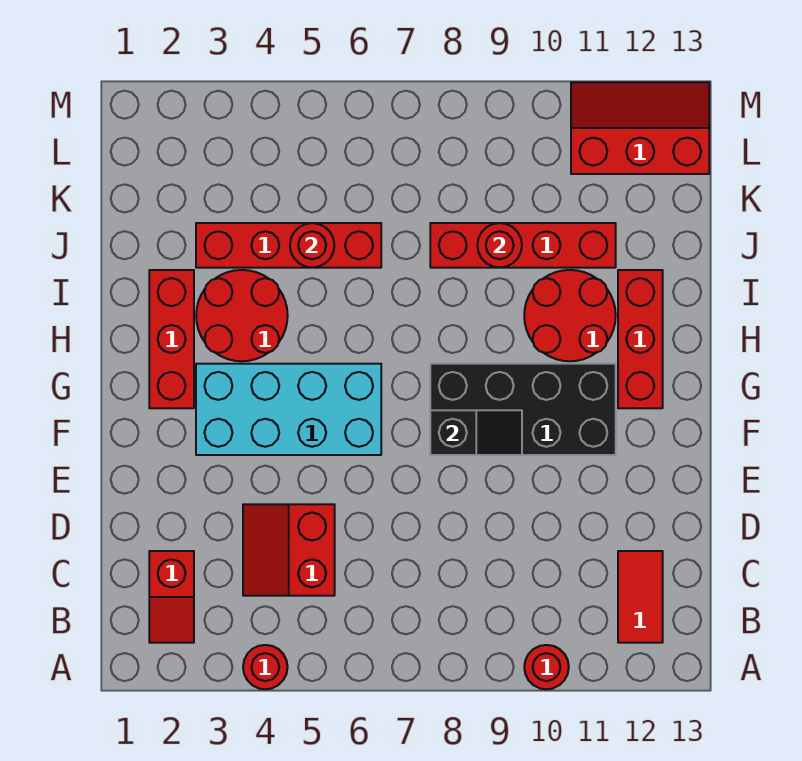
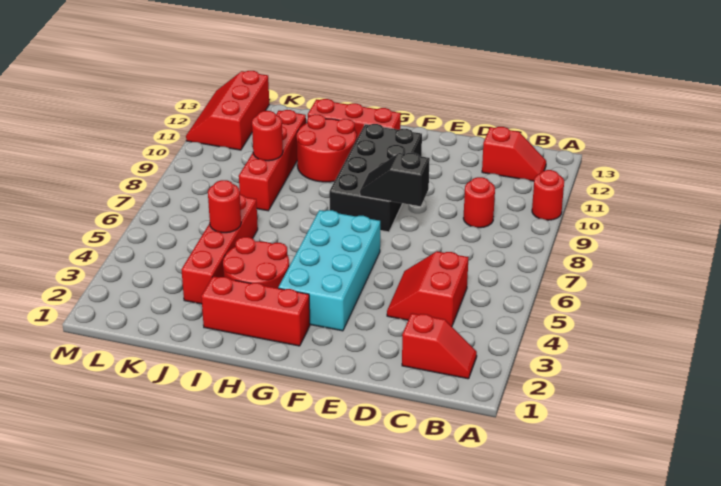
red 1x1 round brick [243,645,288,689] -> red 1x1 round brick moved to [463,177,495,228]
red 1x2 tile [618,551,663,643] -> red 1x2 slope [482,127,546,181]
red 2x2 slope [243,504,335,596] -> red 2x2 slope turned to [387,251,469,326]
black 1x2 slope [430,410,522,455] -> black 1x2 slope turned to [360,153,430,206]

